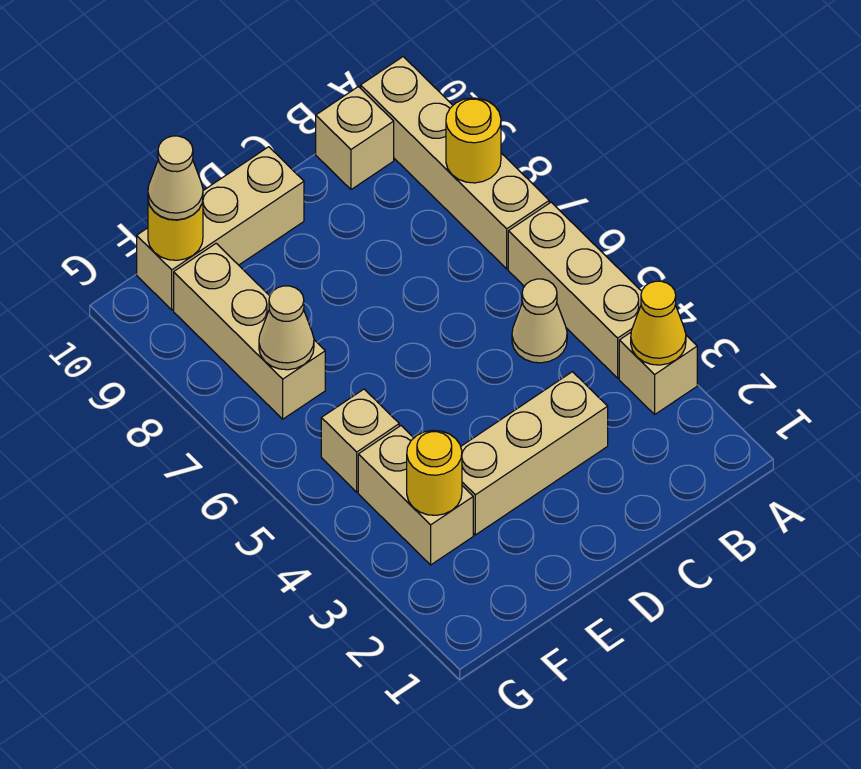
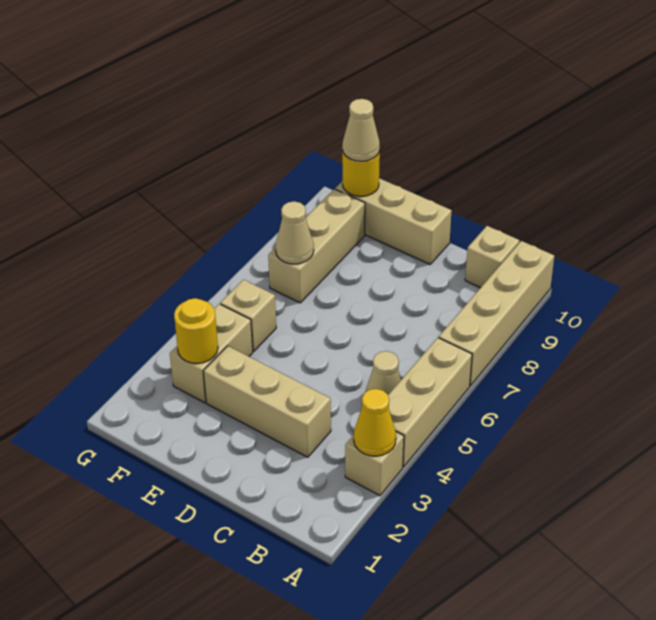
yellow 1x1 round brick [446,98,501,183] -> none

